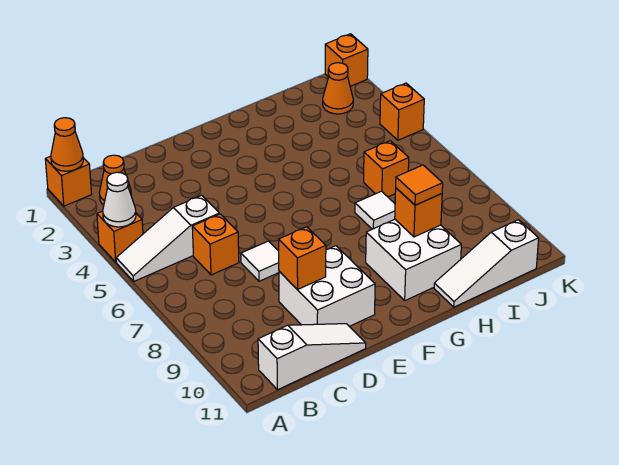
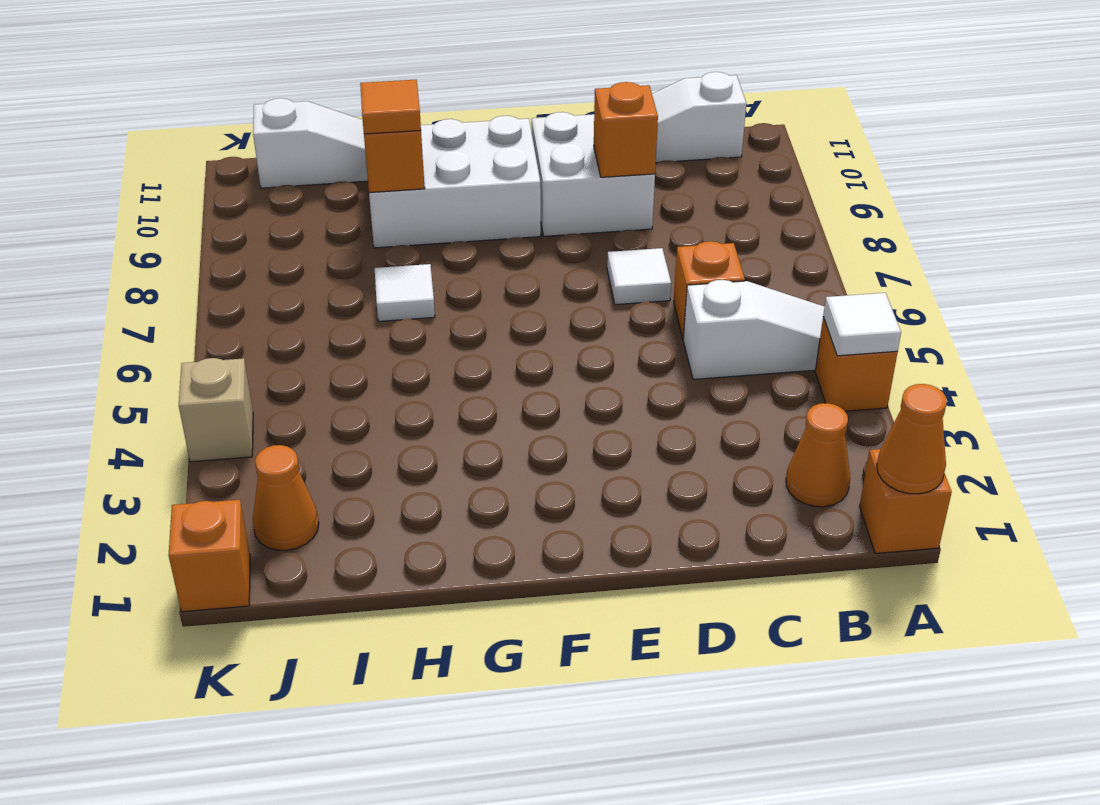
white 1x1 cone [103,172,136,227] -> white 1x1 tile [823,293,901,356]
white 2x2 brick [366,219,461,300] -> white 2x3 brick [369,116,541,248]
orange 1x1 brick [364,141,409,197] -> none
orange 1x1 brick [380,83,424,140] -> tan 1x1 brick [179,358,253,462]

